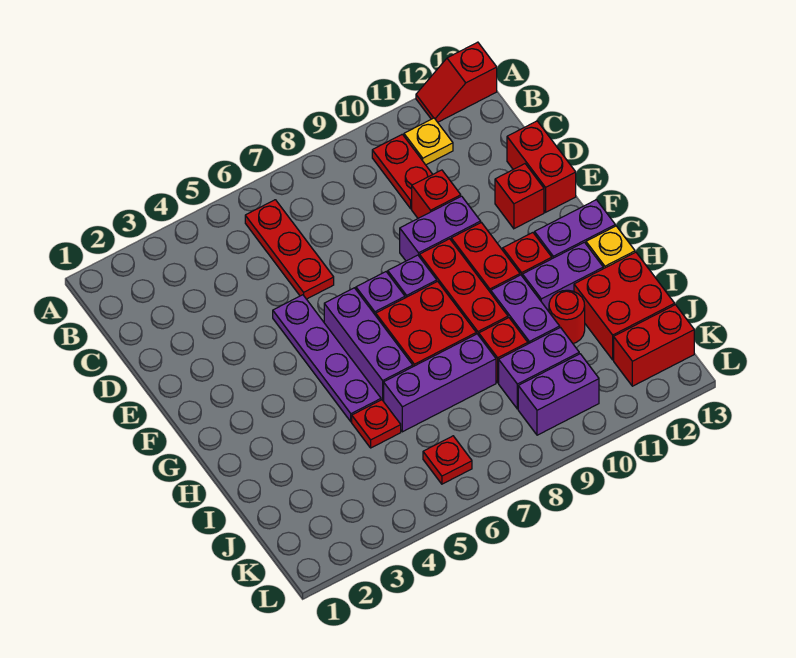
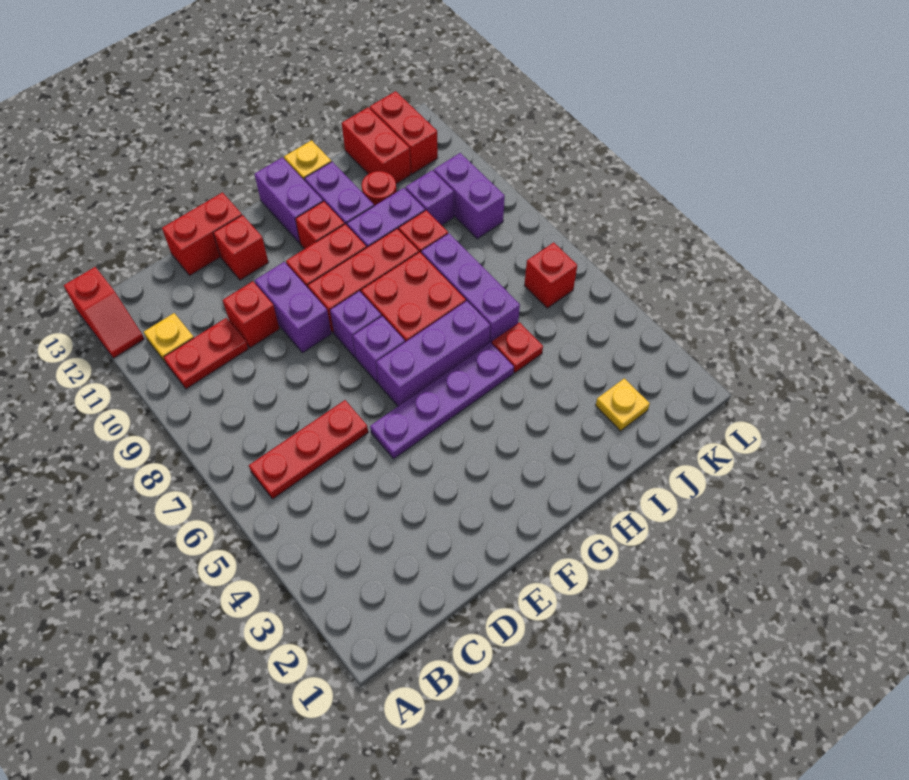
red 2x2 brick [574,252,675,360] -> red 1x2 brick [342,107,411,184]
none -> yellow 1x1 plate [596,378,650,431]
purple 1x2 brick [499,328,579,409] -> purple 1x1 brick [405,170,454,225]
red 1x1 plate [423,436,472,484] -> red 1x1 brick [524,242,577,308]

